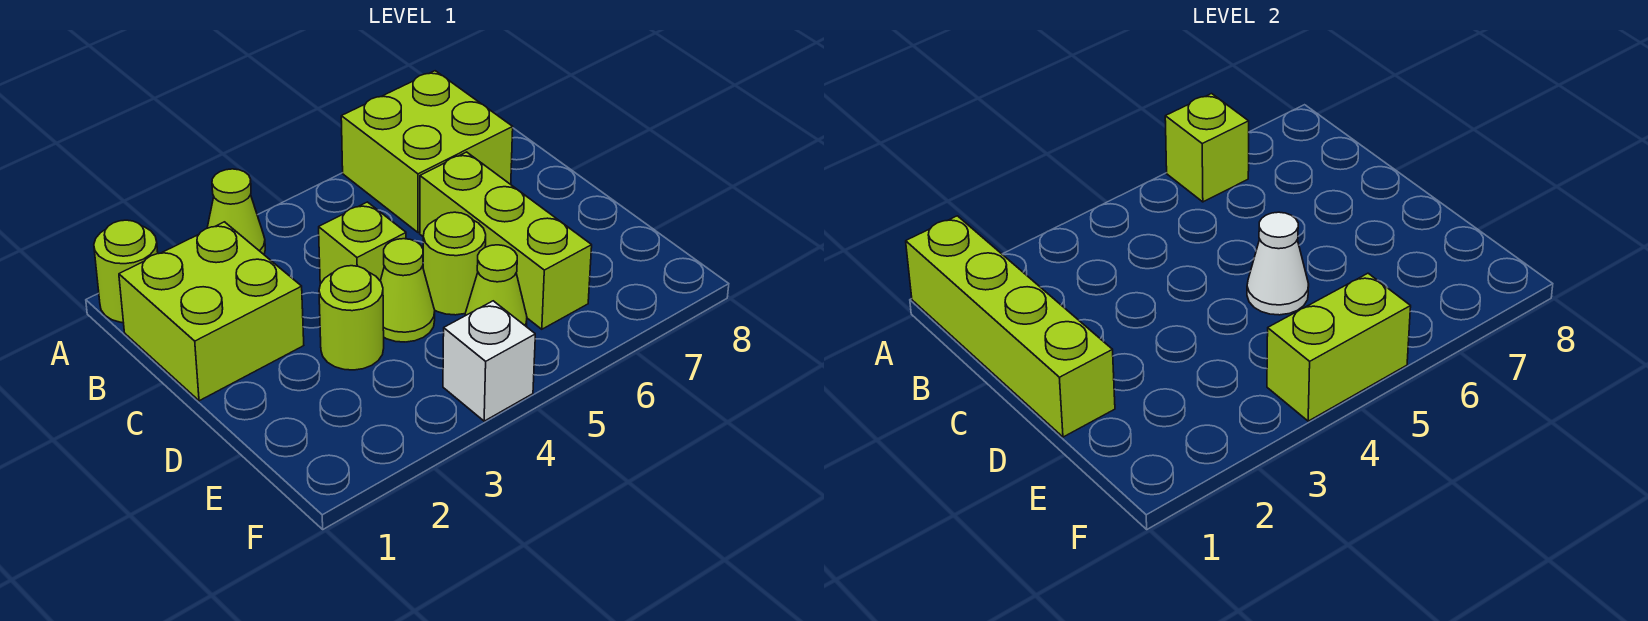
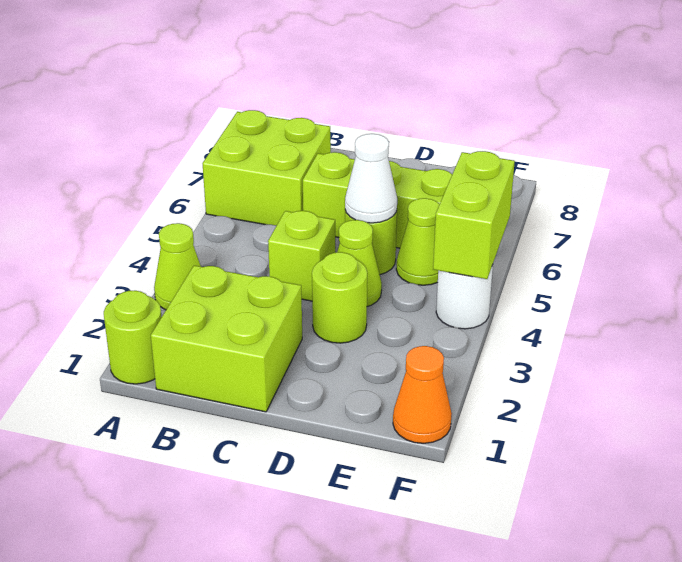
lime 1x4 brick [906,216,1115,437] -> none
lime 1x1 brick [1165,94,1249,202] -> none
none -> orange 1x1 cone [393,346,452,443]
white 1x1 brick [443,301,535,421] -> white 1x1 round brick [436,265,493,329]

